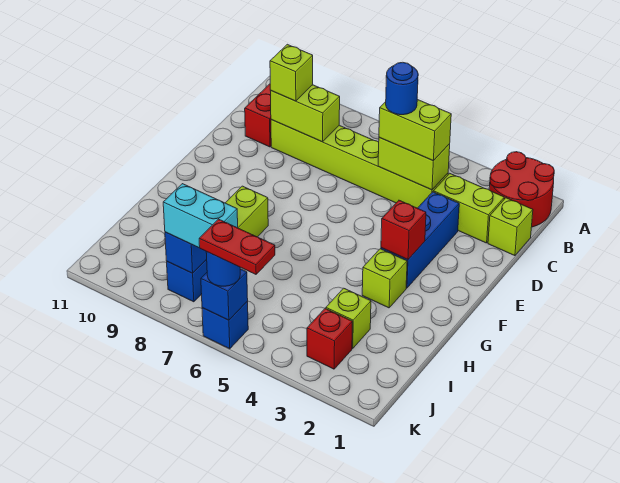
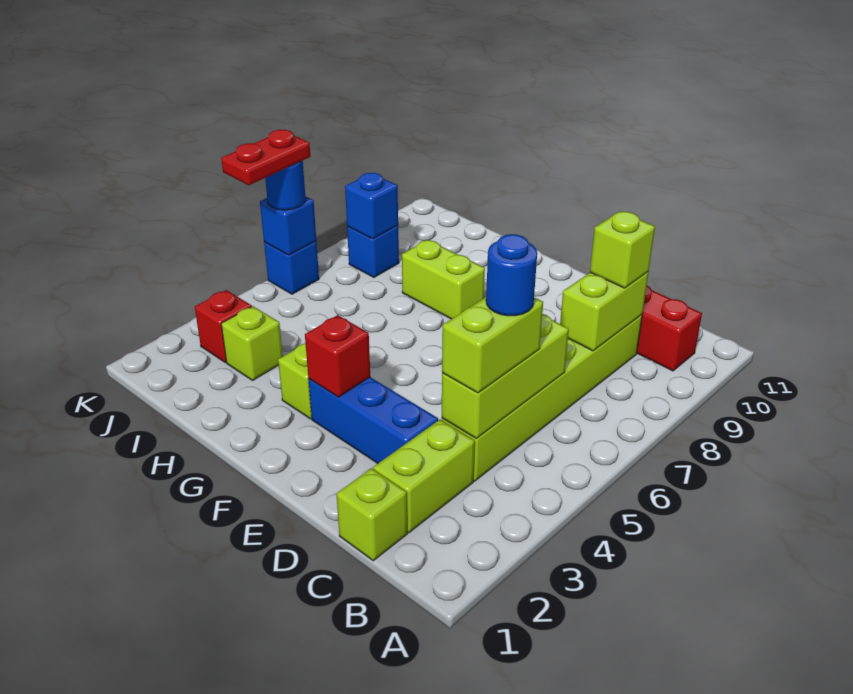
red 2x2 round brick [489,152,554,227] -> none
lime 1x2 brick [378,137,450,190] -> lime 1x3 brick [442,314,569,439]
cyan 1x2 brick [163,184,238,248] -> none

